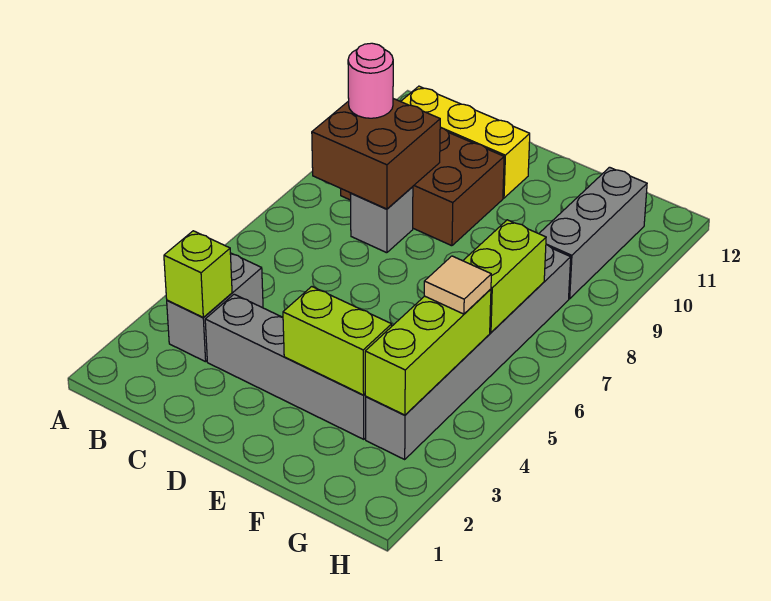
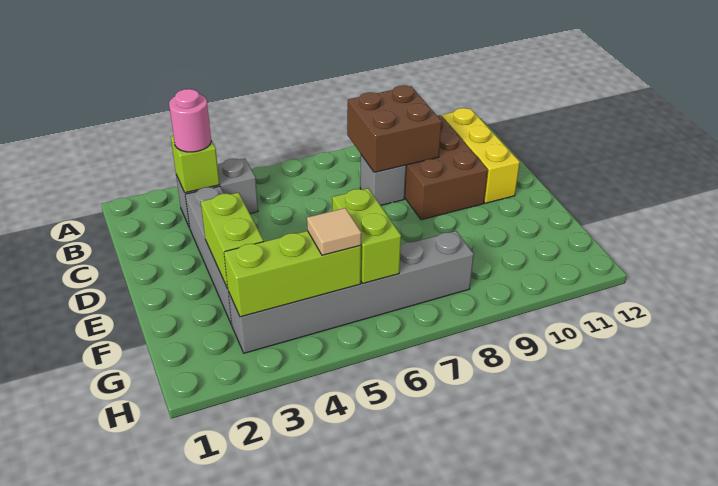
pink 1x1 round brick [348,43,393,118] -> pink 1x1 round brick moved to [169,89,211,152]
lime 1x2 brick [463,220,546,333] -> lime 1x2 brick turned to [332,188,401,283]
grey 1x3 brick [539,167,647,299] -> none

